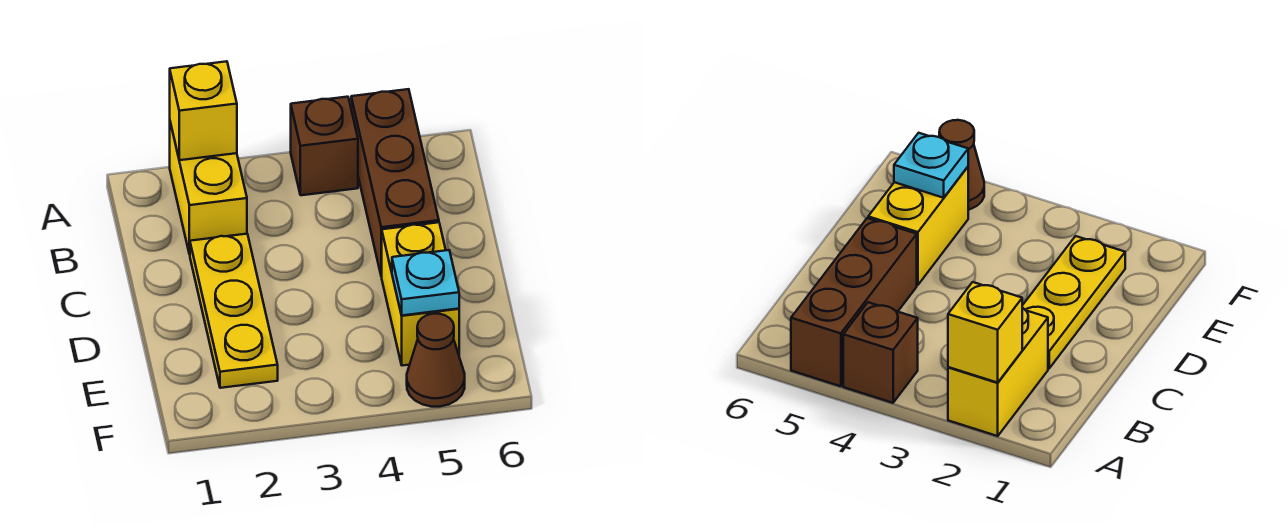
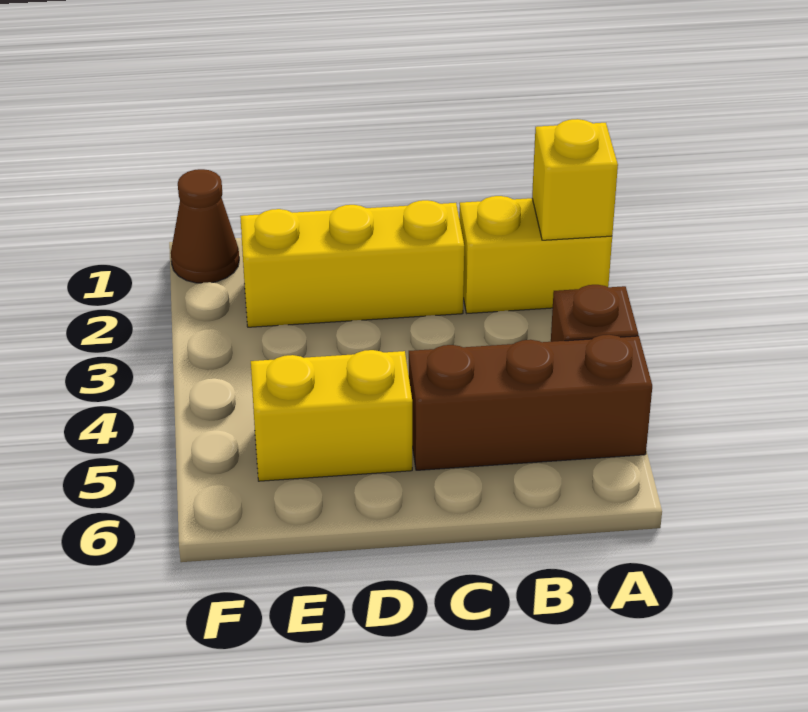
yellow 1x3 plate [190,234,278,388] -> yellow 1x3 brick [240,200,464,327]
cyan 1x1 plate [392,250,459,315] -> none
brown 1x1 cone [407,314,465,407] -> brown 1x1 cone moved to [171,169,239,283]

